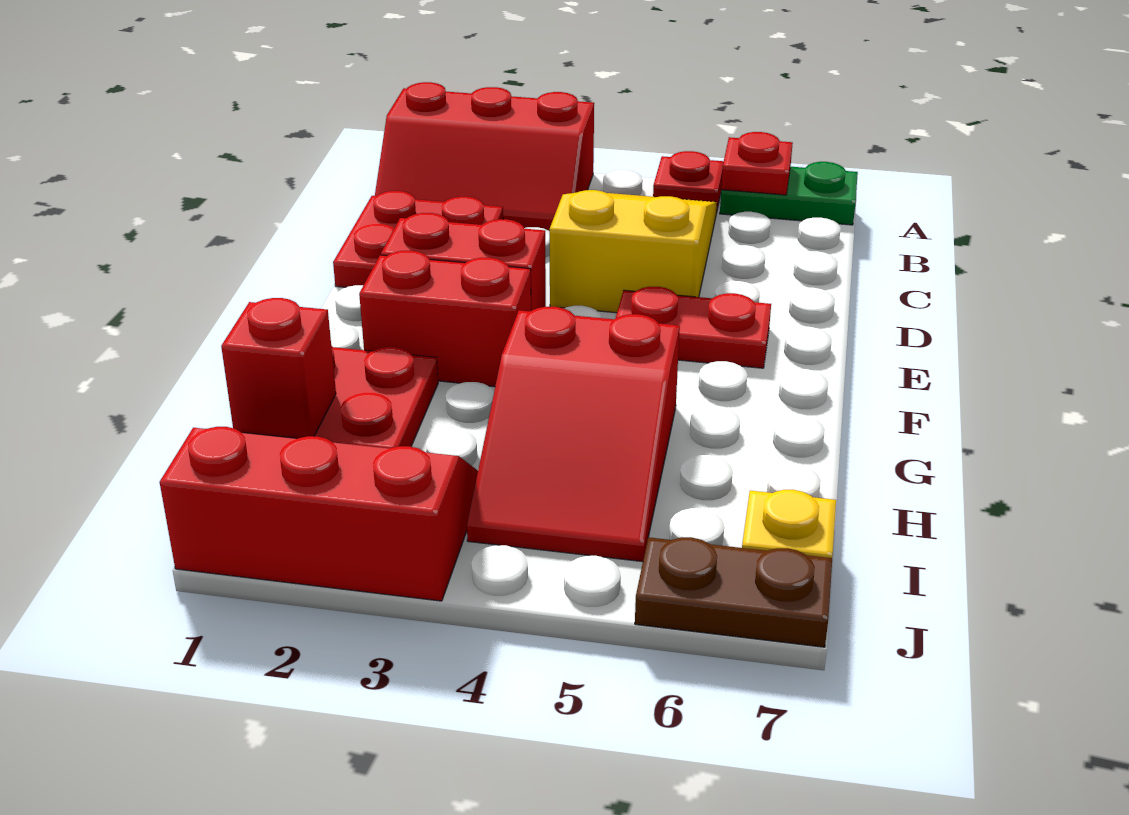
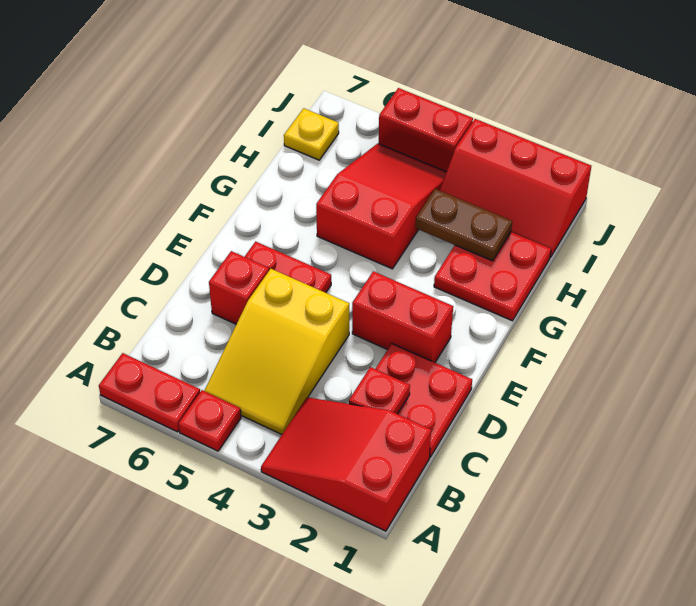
red 2x3 slope [375,82,594,231] -> red 2x3 slope turned to [261,397,431,531]
green 1x2 plate [720,162,858,225] -> red 1x2 plate [99,353,200,432]
red 1x1 plate [721,132,793,195] -> red 1x1 plate moved to [349,367,410,414]
red 1x2 brick [359,251,531,387] -> red 1x2 brick moved to [379,88,473,172]
red 1x1 brick [221,298,336,438] -> red 1x1 brick moved to [209,251,269,324]
brown 1x2 plate [635,537,832,647] -> brown 1x2 plate moved to [415,189,512,261]

